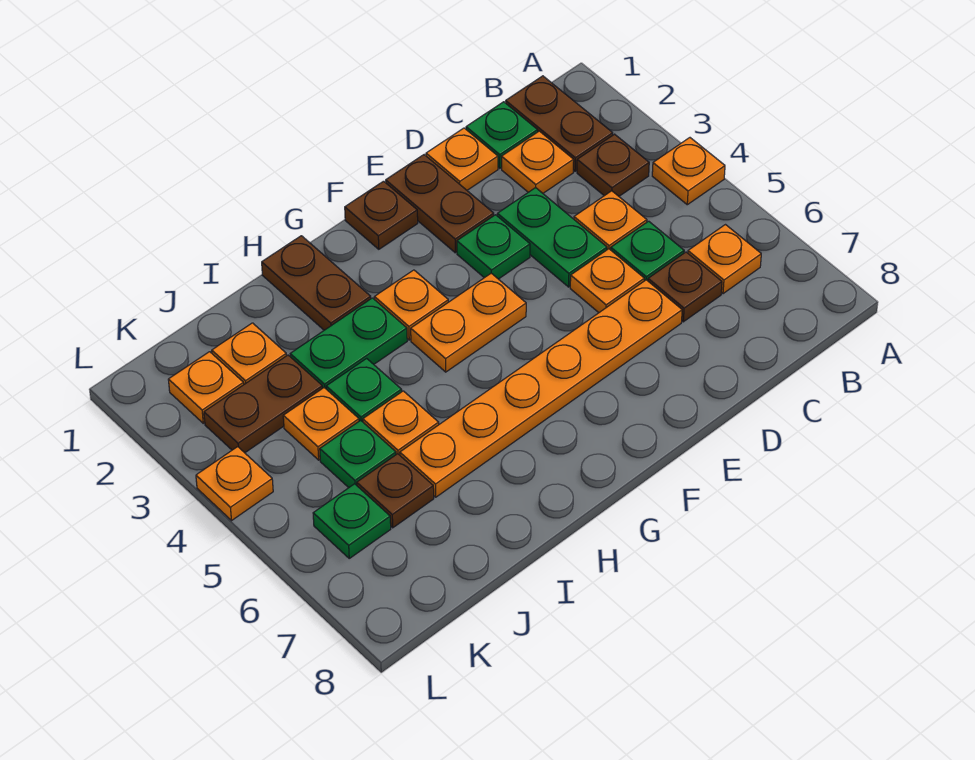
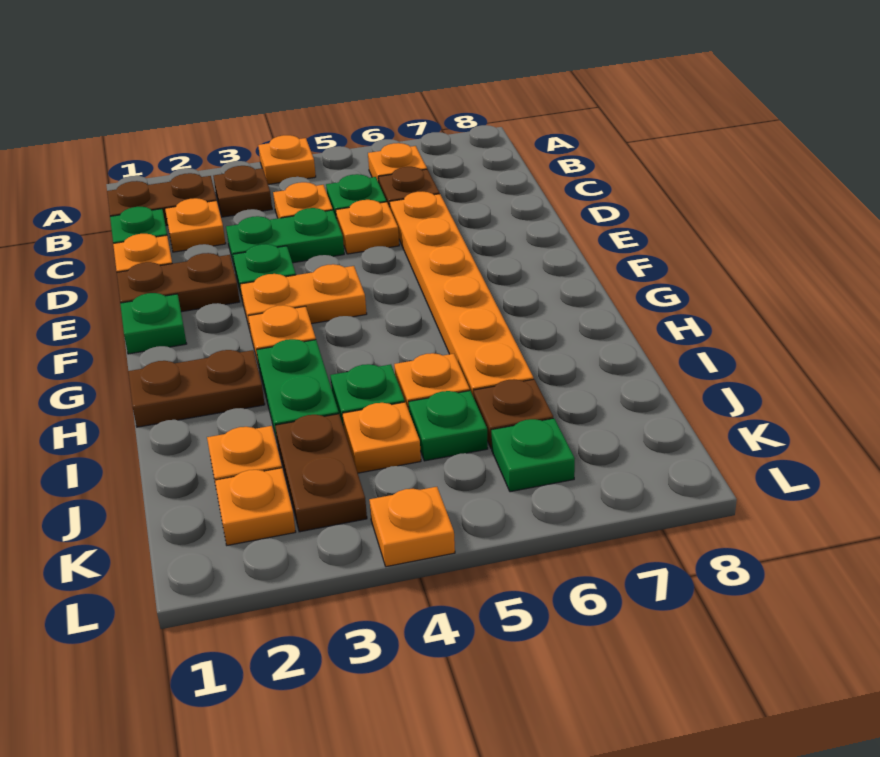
brown 1x1 plate [345,181,418,249] -> green 1x1 plate [120,293,187,354]
orange 1x2 plate [411,273,526,372] -> orange 1x2 plate turned to [240,264,367,330]

